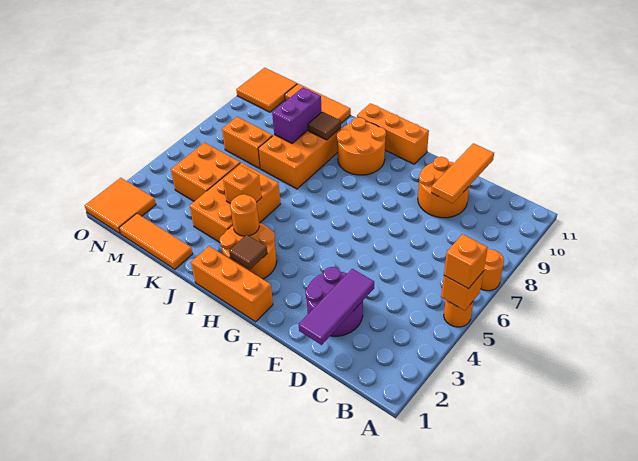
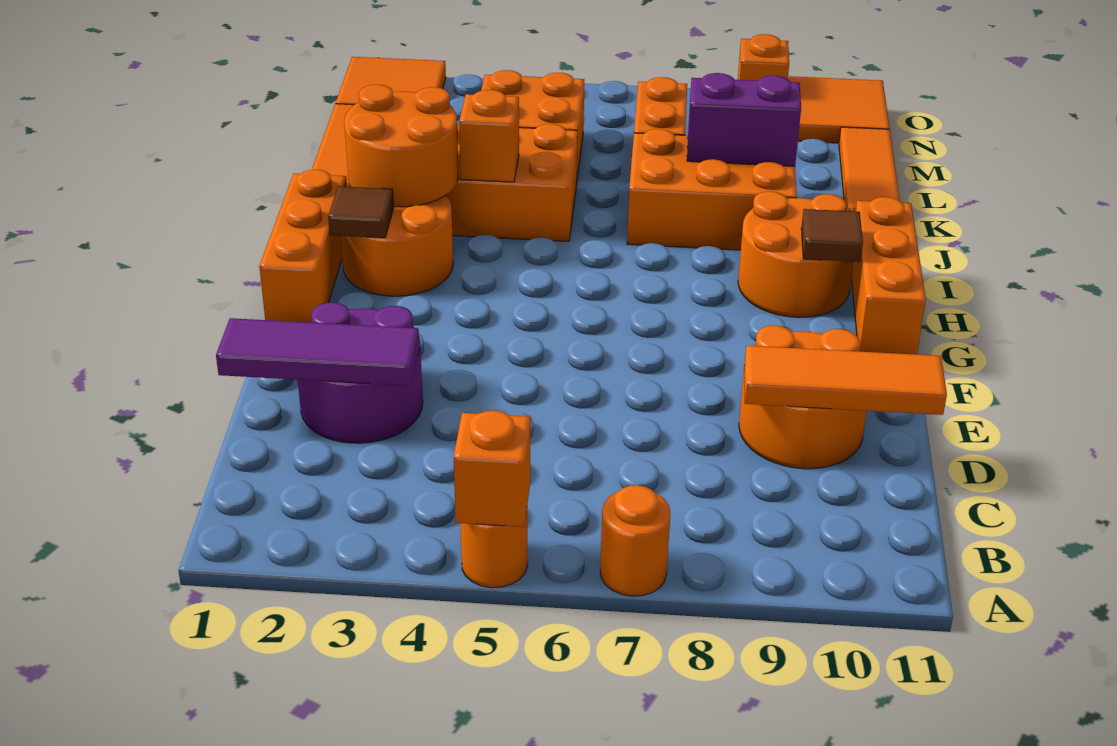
orange 1x1 brick [444,234,488,289] -> orange 1x1 brick moved to [738,34,789,81]
orange 1x1 round brick [230,194,259,236] -> orange 2x2 round brick [344,85,458,207]
brown 1x1 tile [308,112,341,140] -> brown 1x1 tile moved to [801,209,863,262]

